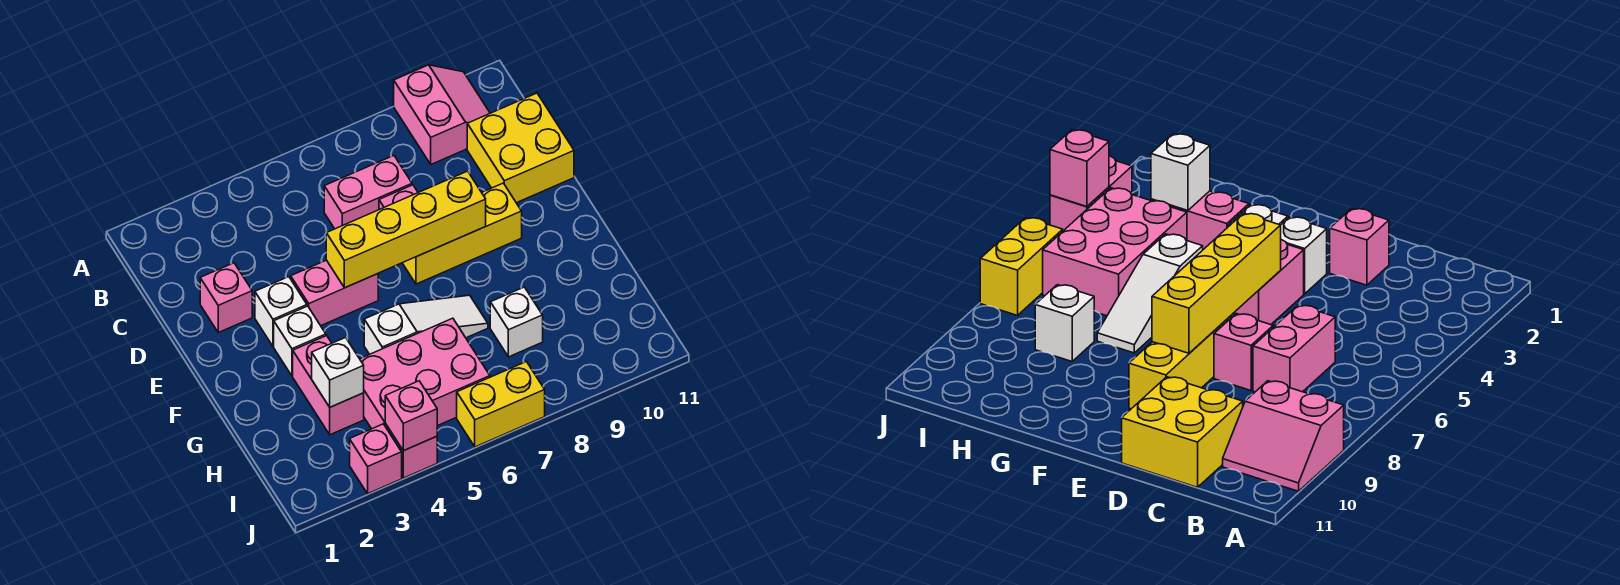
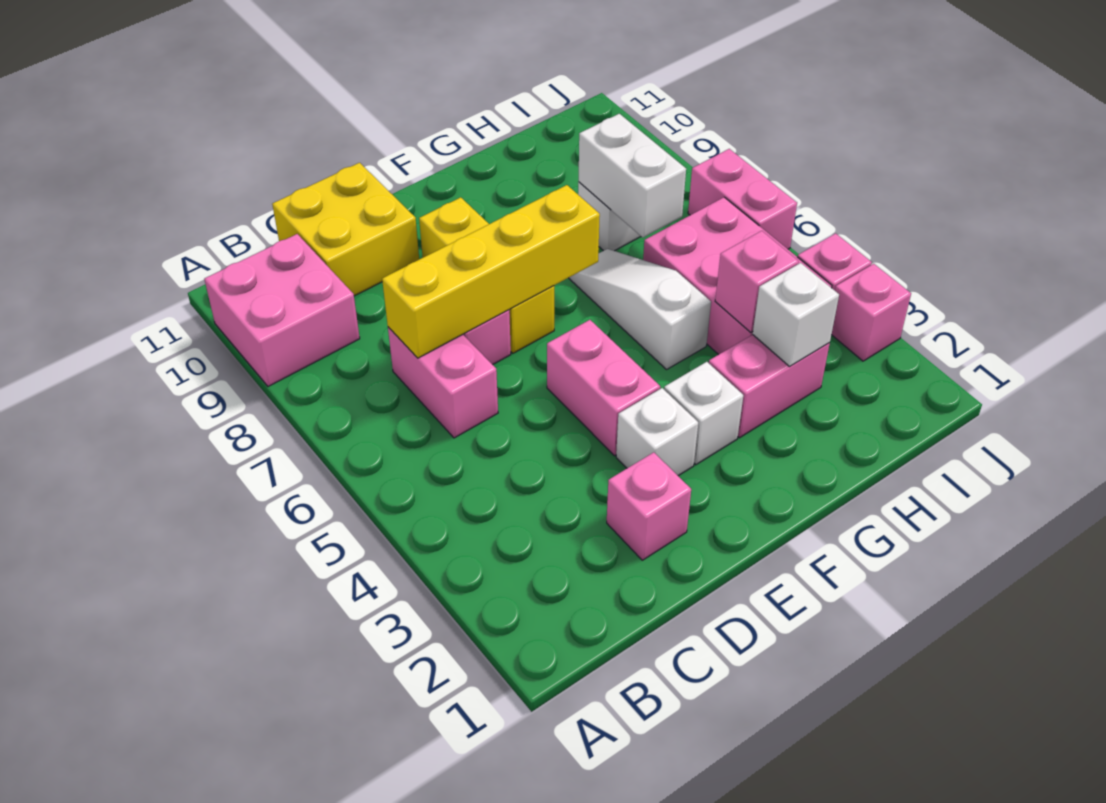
pink 2x2 slope [394,65,490,164] -> pink 2x2 brick [204,234,360,386]
yellow 1x4 brick [326,171,486,288] -> yellow 1x4 brick turned to [382,185,600,358]
none -> white 1x2 brick [579,114,686,238]
pink 1x1 brick [385,381,437,451] -> pink 1x1 brick moved to [715,231,799,333]
yellow 1x2 brick [457,362,545,447] -> pink 1x2 brick [688,149,797,249]

